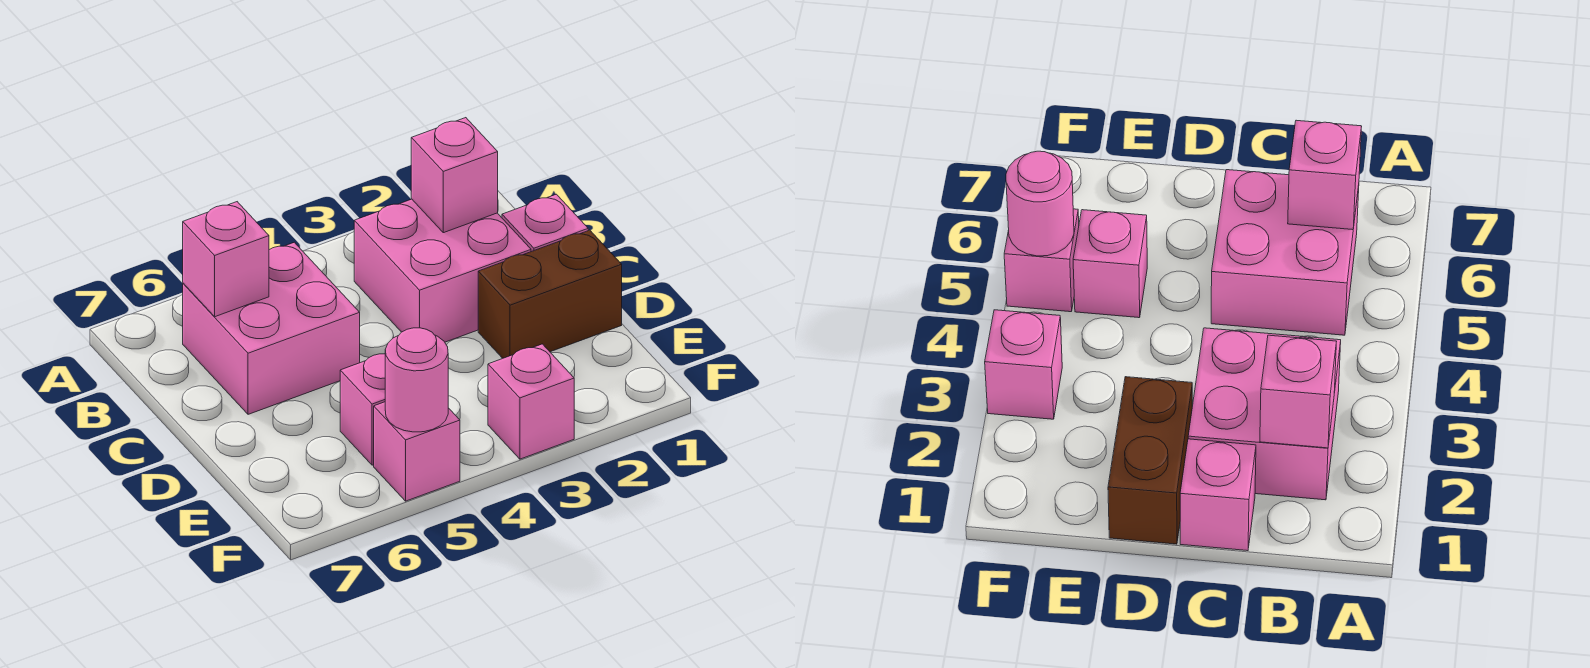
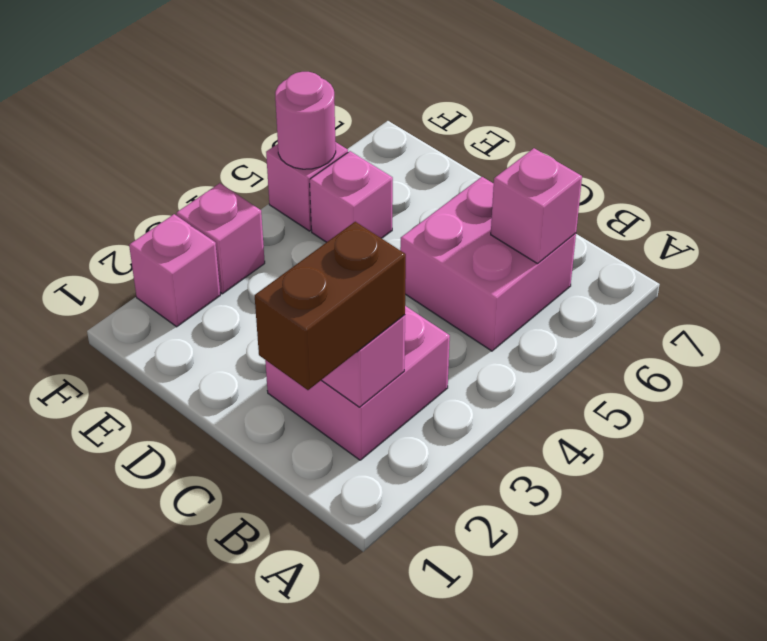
pink 1x1 brick [502,194,588,252] -> pink 1x1 brick moved to [129,214,220,327]
brown 1x2 brick [478,230,622,358] -> brown 1x2 brick moved to [255,222,406,390]

